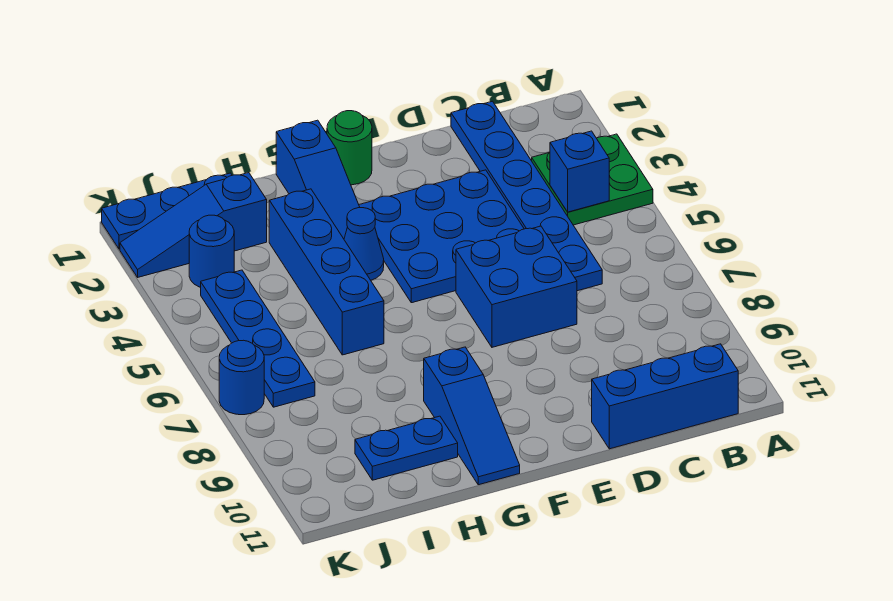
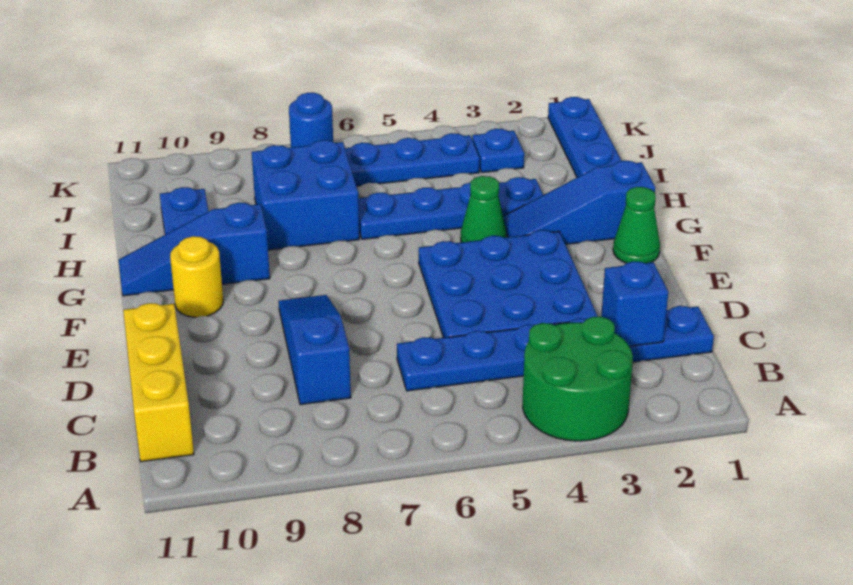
green 2x2 plate [532,134,653,225] -> green 2x2 round brick [523,317,633,441]
blue 1x1 brick [550,131,609,212] -> blue 1x1 brick moved to [601,261,668,346]
blue 1x3 brick [592,344,738,449] -> yellow 1x3 brick [123,303,194,462]
blue 2x2 brick [456,226,577,347] -> blue 2x2 brick moved to [252,140,359,250]
green 1x1 round brick [327,111,372,185] -> green 1x1 cone [613,187,660,263]
none -> yellow 1x1 round brick [170,236,223,317]
blue 1x1 cone [344,208,384,280] -> green 1x1 cone [461,176,507,243]
blue 1x4 brick [269,189,384,355] -> blue 1x4 plate [358,177,543,239]
blue 1x3 slope [120,173,267,277] -> blue 1x3 slope moved to [279,295,351,405]
blue 1x1 round brick [189,215,234,287] -> blue 1x1 plate [472,129,524,172]

